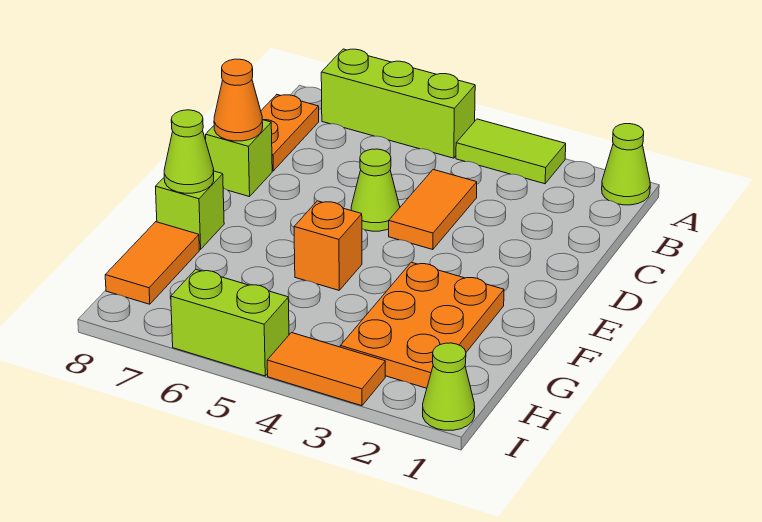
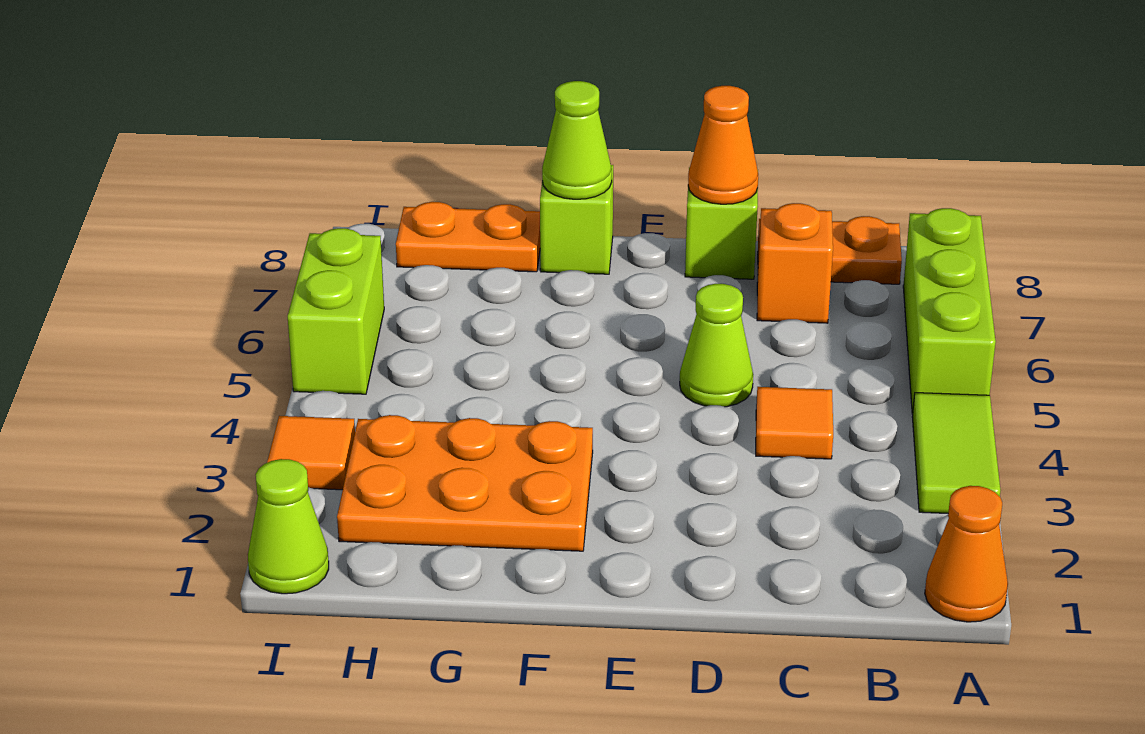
lime 1x1 cone [602,124,650,205] -> orange 1x1 cone [925,486,1008,622]
orange 1x2 tile [389,170,477,250] -> orange 1x1 tile [756,387,833,459]
orange 1x1 brick [294,201,362,290] -> orange 1x1 brick moved to [757,203,833,323]
orange 1x2 tile [105,222,199,304] -> orange 1x2 plate [396,202,540,272]
orange 1x2 tile [267,333,385,406] -> orange 1x1 tile [267,416,355,490]

